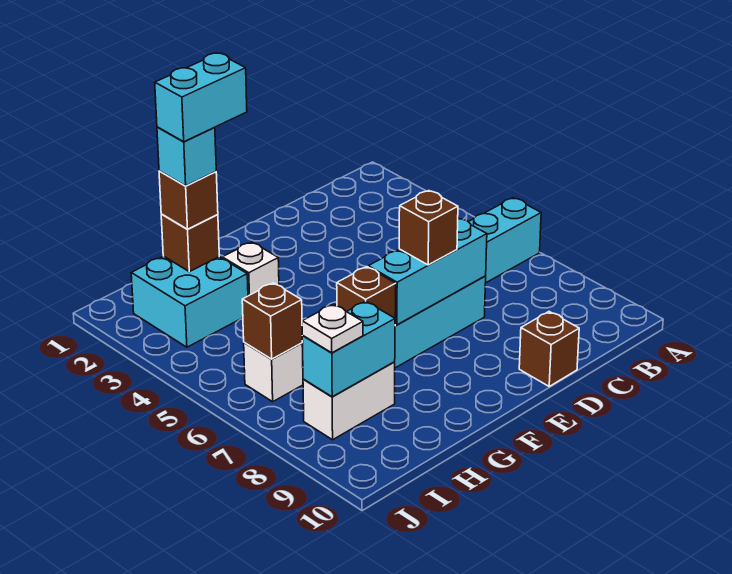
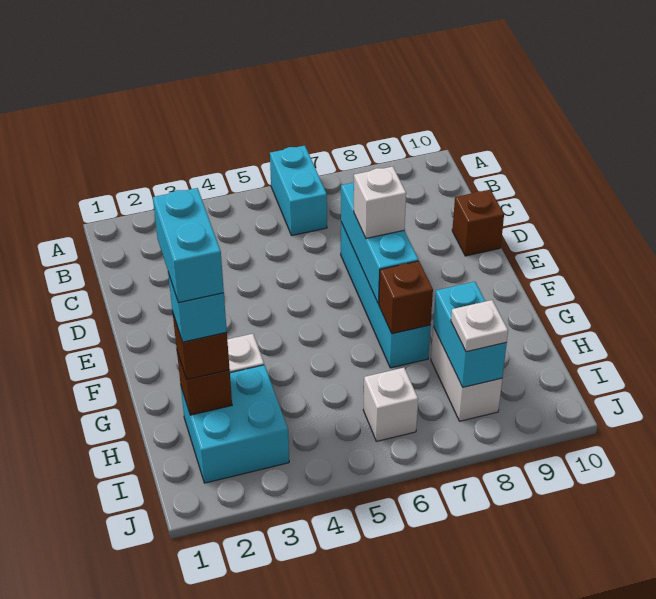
brown 1x1 brick [399,191,458,265] -> white 1x1 brick [354,167,406,238]
brown 1x1 brick [242,283,303,359] -> none

